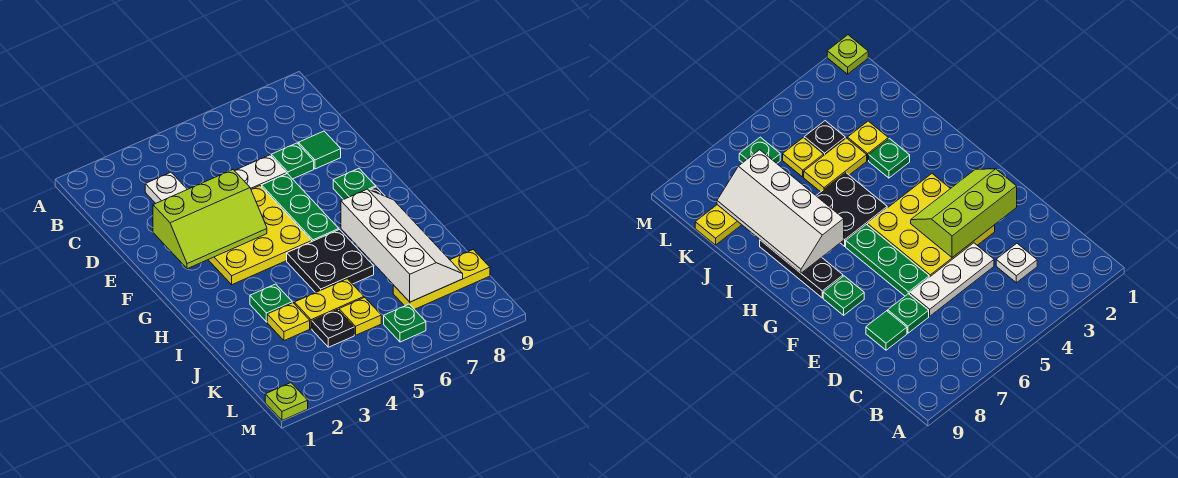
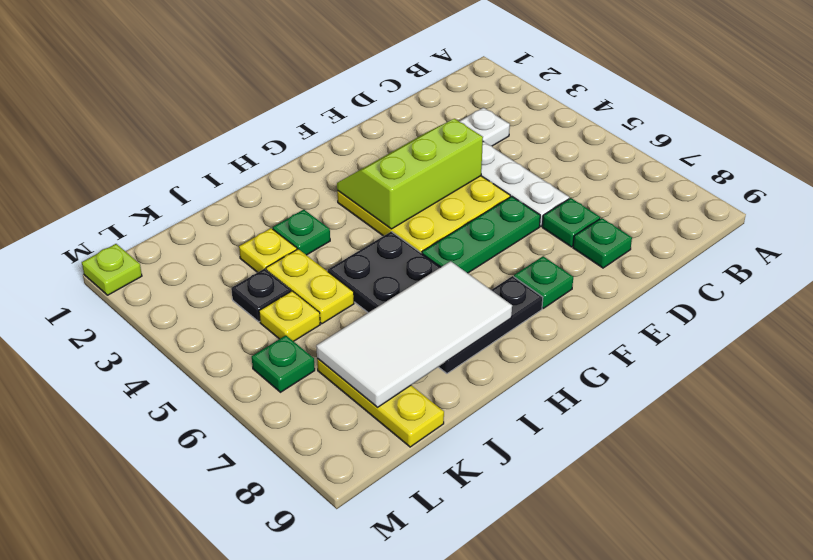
green 1x1 tile [298,131,341,169] -> green 1x1 plate [573,218,632,268]
lime 2x3 slope [153,170,267,269] -> lime 2x3 slope turned to [337,119,483,229]
white 2x4 slope [341,189,463,302] -> white 2x4 tile [316,261,512,407]

